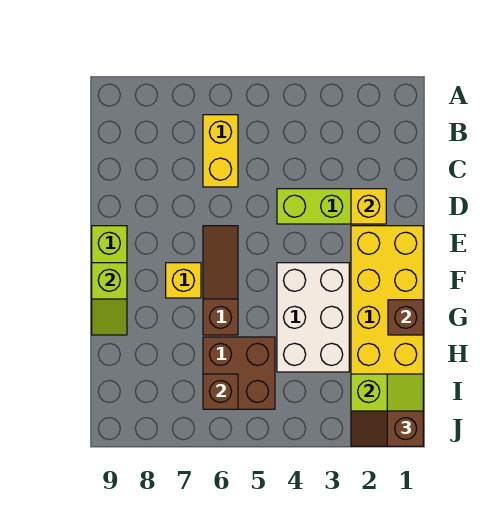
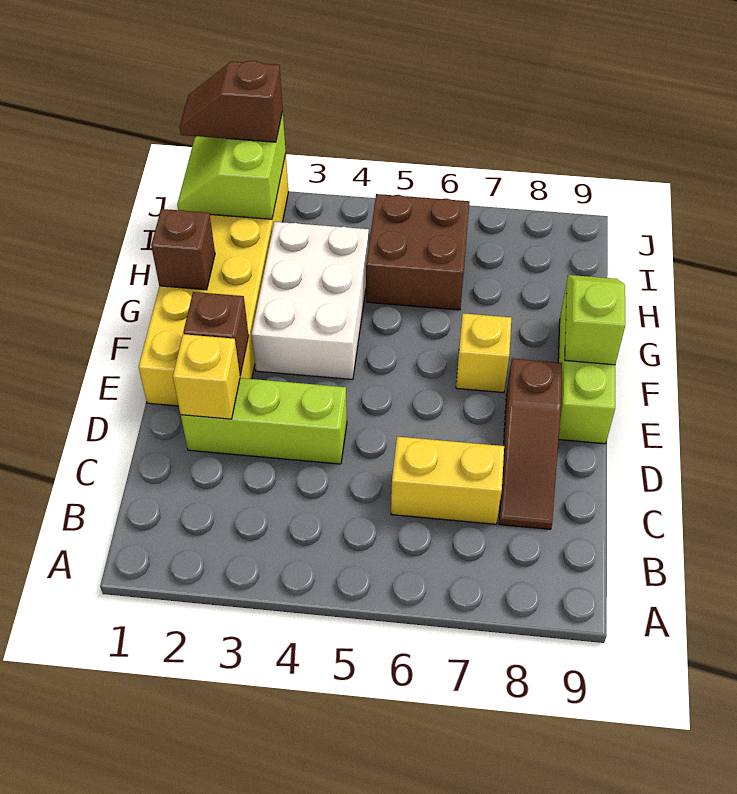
yellow 1x2 brick [203,115,238,187] -> yellow 1x2 brick turned to [391,437,504,524]
brown 1x3 slope [203,226,238,335] -> brown 1x3 slope moved to [499,359,562,529]
brown 1x1 brick [203,374,238,409] -> brown 1x1 brick moved to [183,292,249,376]
brown 1x2 slope [351,411,423,446] -> brown 1x2 slope turned to [180,61,283,142]

